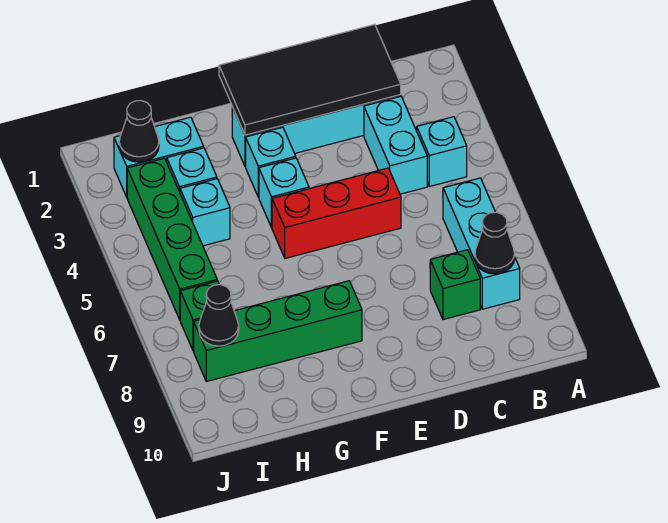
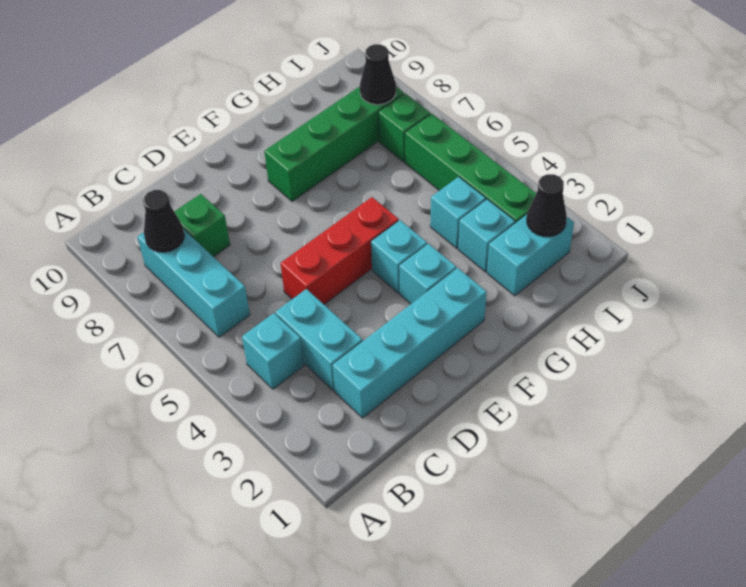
black 2x4 tile [219,24,401,135] -> none

